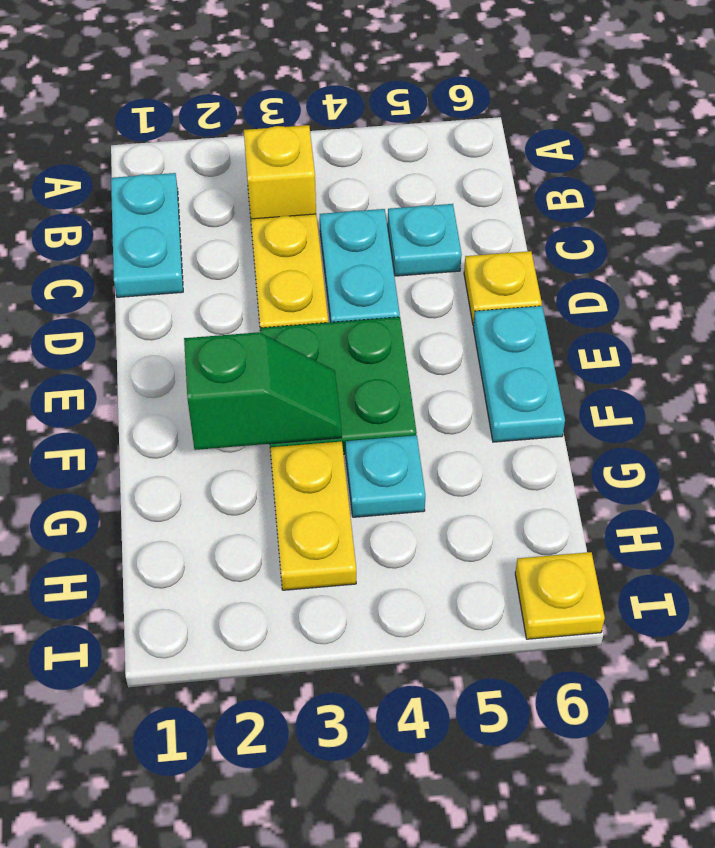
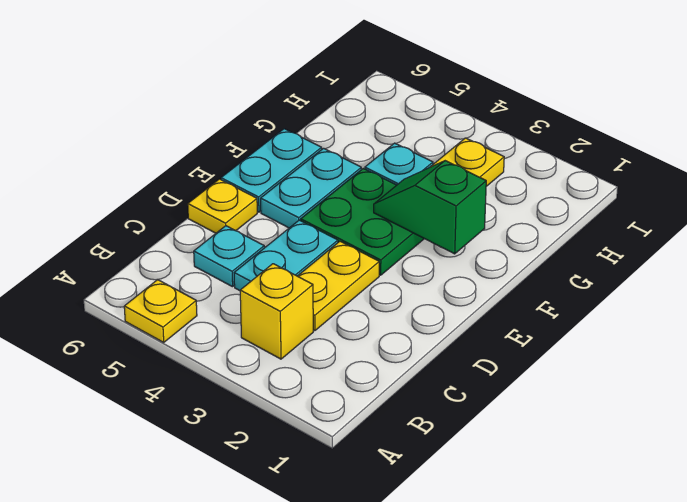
cyan 1x2 plate [111,173,183,297] -> cyan 1x2 plate moved to [261,148,361,228]
yellow 1x1 plate [515,552,605,639] -> yellow 1x1 plate moved to [124,280,197,342]

